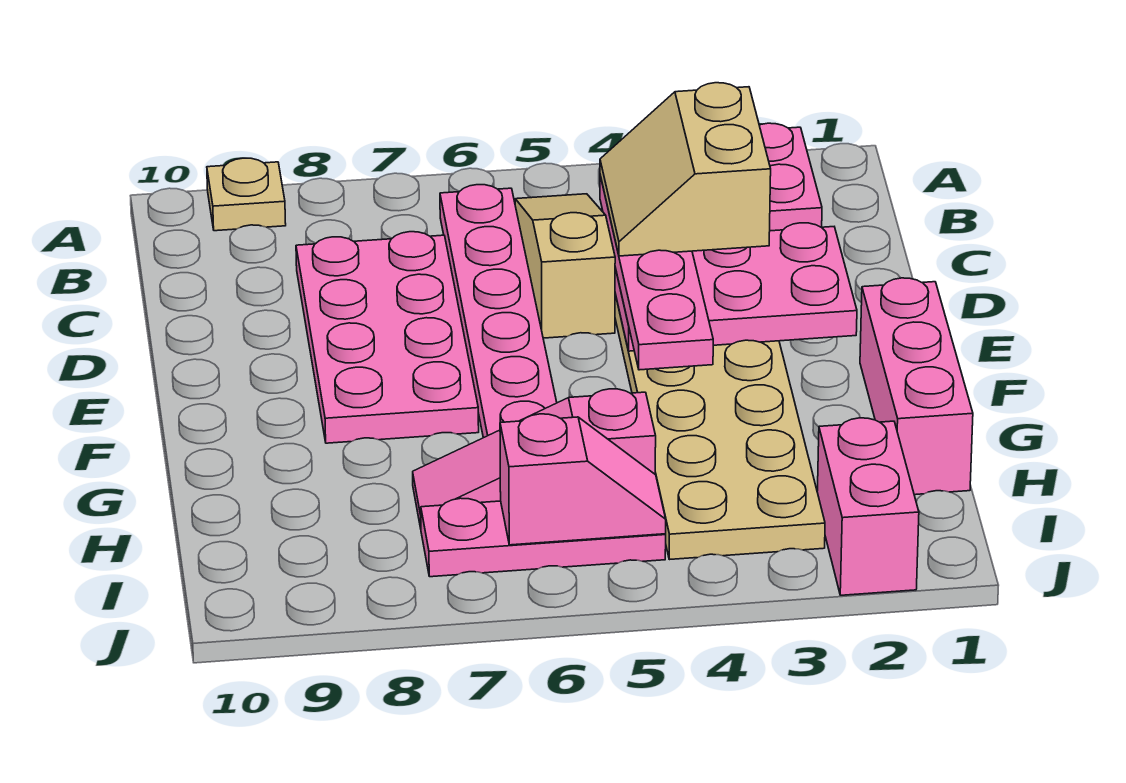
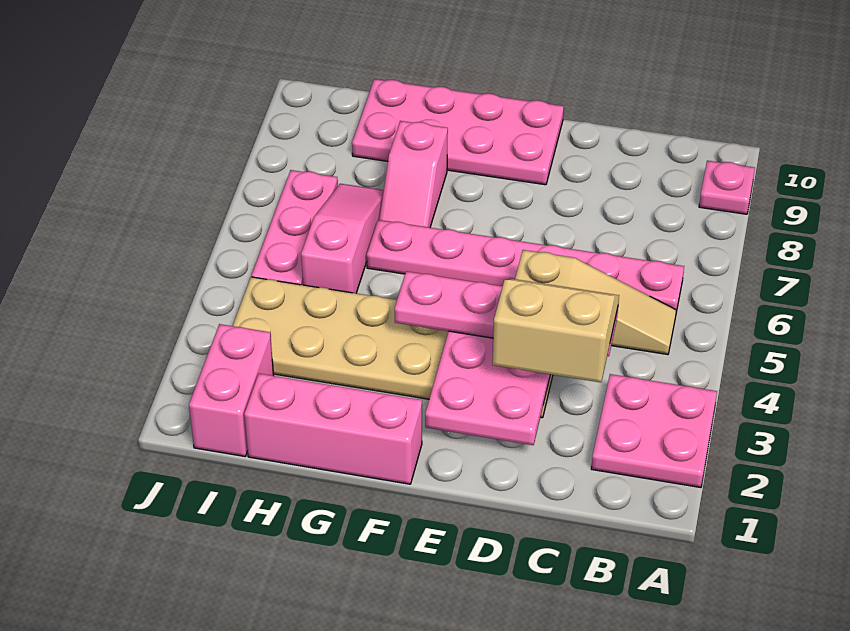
tan 1x1 plate [207,158,286,231] -> pink 1x1 plate [699,161,755,214]
pink 2x4 plate [296,232,479,443] -> pink 2x4 plate moved to [352,79,564,185]
pink 1x2 brick [817,418,919,595] -> pink 1x2 brick turned to [189,324,274,456]
pink 1x2 slope [500,414,666,545] -> pink 1x2 slope moved to [379,121,448,228]

